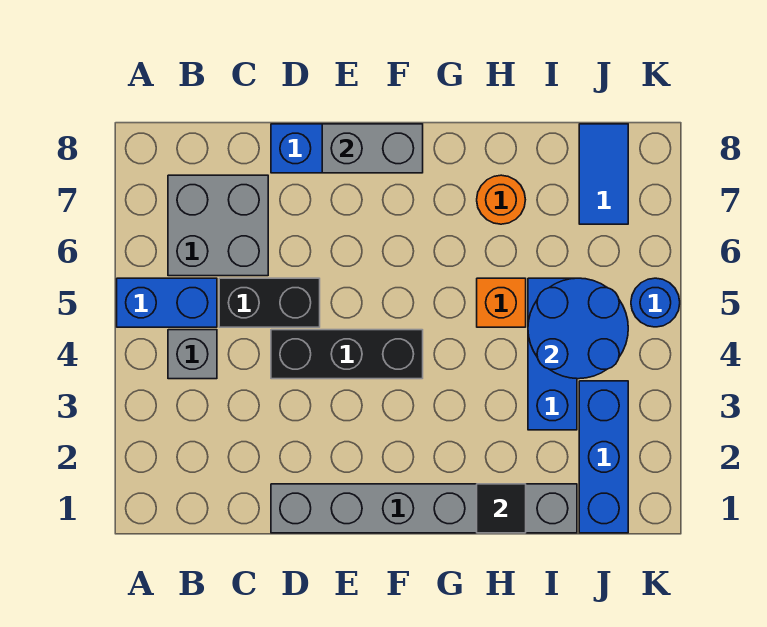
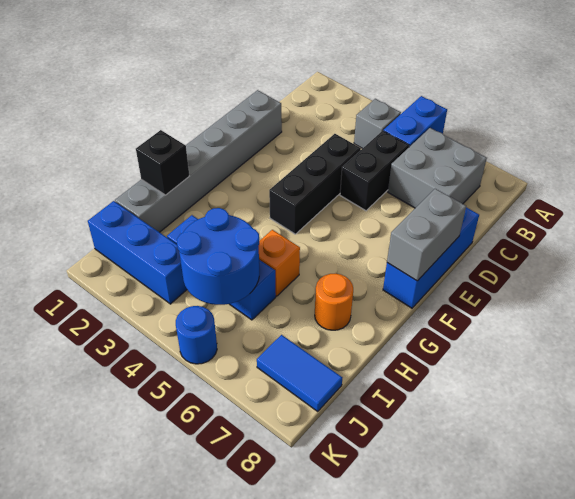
black 1x1 tile [477,484,526,533] -> black 1x1 brick [136,130,189,195]

